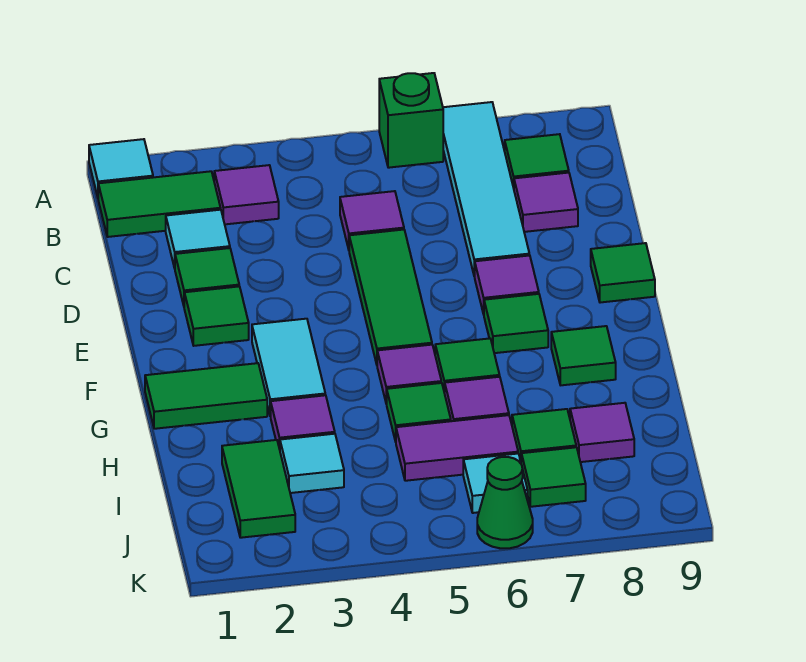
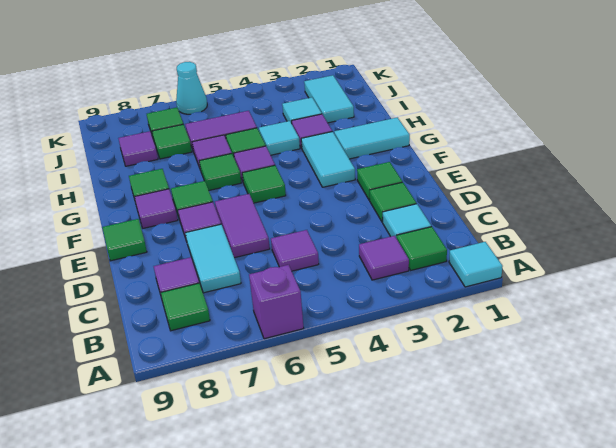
green 1x1 brick [379,73,443,168] -> purple 1x1 brick [249,265,304,339]
cyan 1x4 tile [443,102,529,276] -> cyan 1x2 tile [185,224,241,293]
green 1x2 tile [98,171,221,237] -> green 1x1 tile [397,227,447,270]
green 1x3 tile [349,230,432,364] -> green 1x1 tile [242,165,286,203]
none -> purple 1x2 tile [215,194,270,258]
none -> purple 1x1 tile [134,189,178,228]
green 1x2 tile [145,363,267,429] -> cyan 1x2 tile [334,117,410,159]
green 1x2 tile [222,440,295,538] -> cyan 1x2 tile [304,75,354,123]
cyan 1x1 tile [463,454,528,513] -> cyan 1x1 tile moved to [259,121,300,155]
green 1x1 cone [477,457,533,548] -> cyan 1x1 cone [176,62,207,114]

